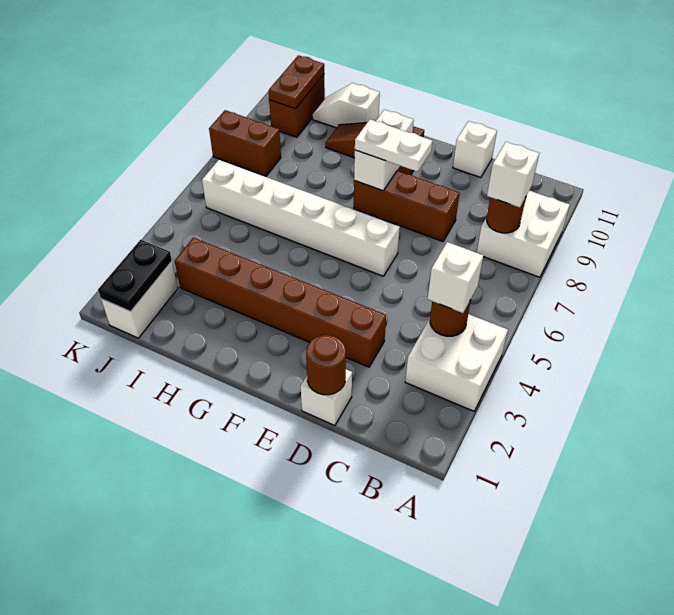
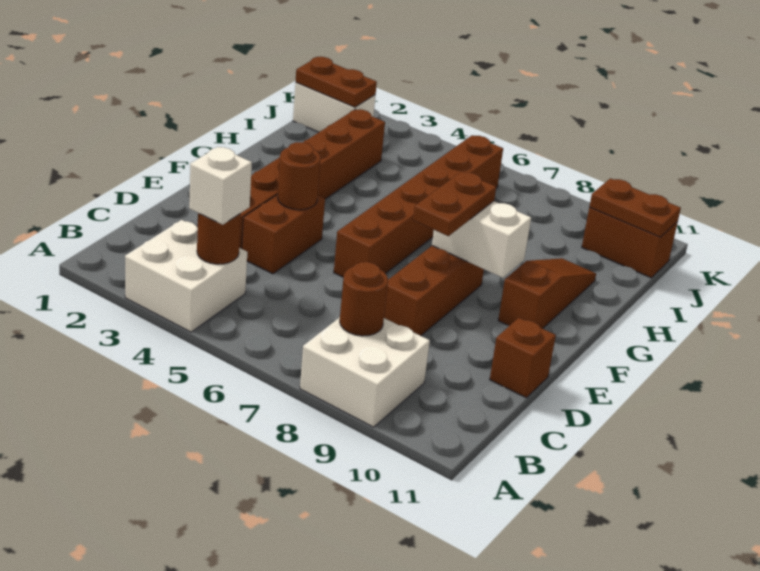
white 1x1 brick [487,142,539,207] -> none
white 1x1 brick [301,369,352,426] -> none
brown 1x1 round brick [306,335,346,395] -> brown 1x1 round brick moved to [278,142,321,210]
white 1x1 brick [453,121,497,178] -> brown 1x1 brick [490,318,556,398]
white 1x6 brick [202,160,400,276] -> brown 1x6 brick [334,135,503,277]
white 1x2 plate [355,119,433,172] -> brown 1x2 plate [413,172,496,236]
white 1x2 slope [313,83,380,128] -> none
black 1x2 plate [98,240,172,311] -> brown 1x2 plate [296,57,377,107]
brown 1x2 brick [209,110,281,176] -> brown 1x2 brick moved to [242,195,325,274]

